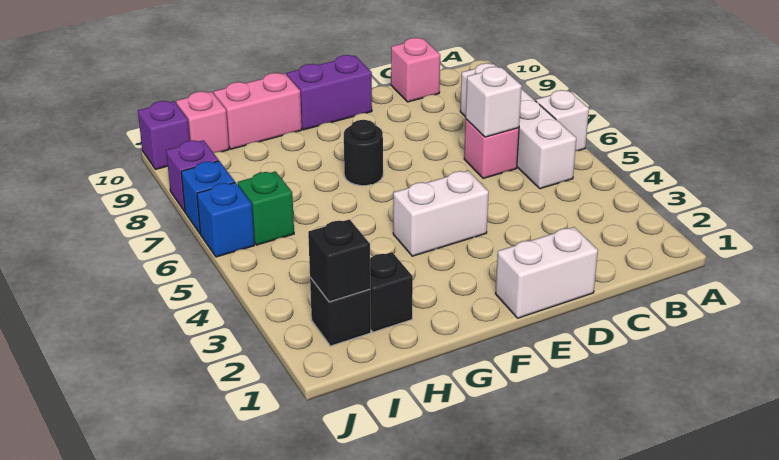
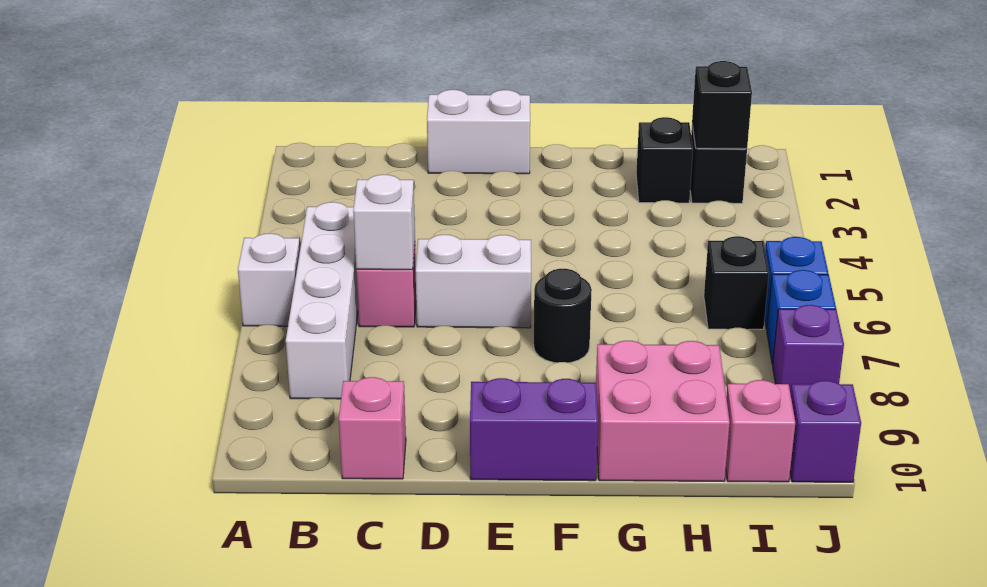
white 1x2 brick [393,171,489,256] -> white 1x2 brick moved to [416,235,531,328]
pink 1x2 brick [214,73,302,149] -> pink 2x2 brick [596,341,730,481]
green 1x1 brick [238,171,294,245] -> black 1x1 brick [704,236,769,329]

